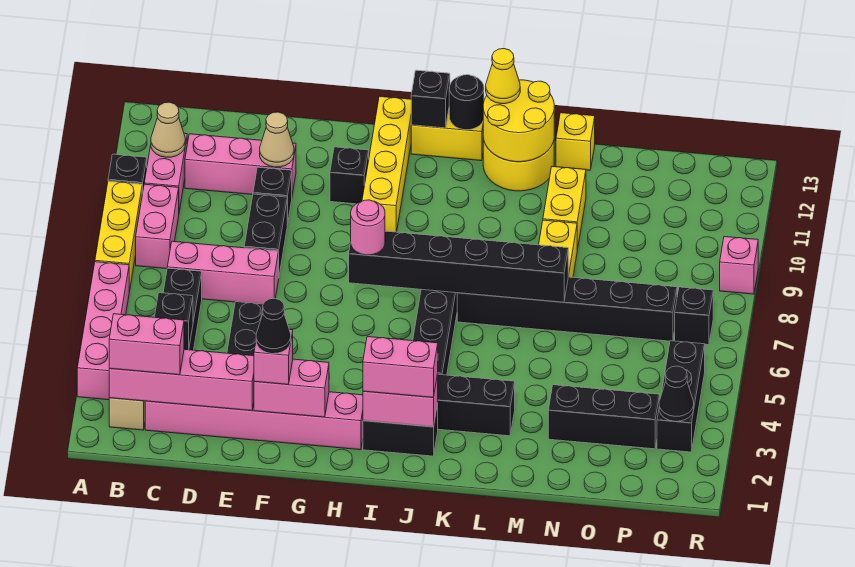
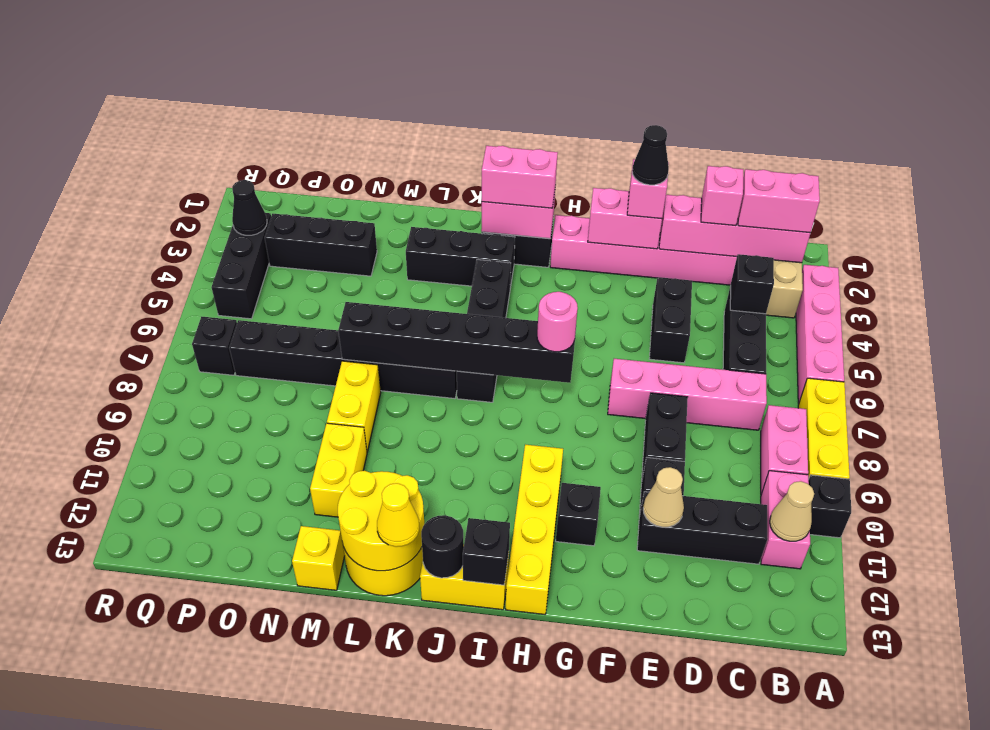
pink 1x3 brick [167,241,279,304] -> pink 1x4 brick [608,359,767,430]
pink 1x3 brick [185,134,296,195] -> black 1x3 brick [637,492,768,564]
pink 1x1 brick [720,237,758,294] -> pink 1x1 brick moved to [701,166,743,226]

